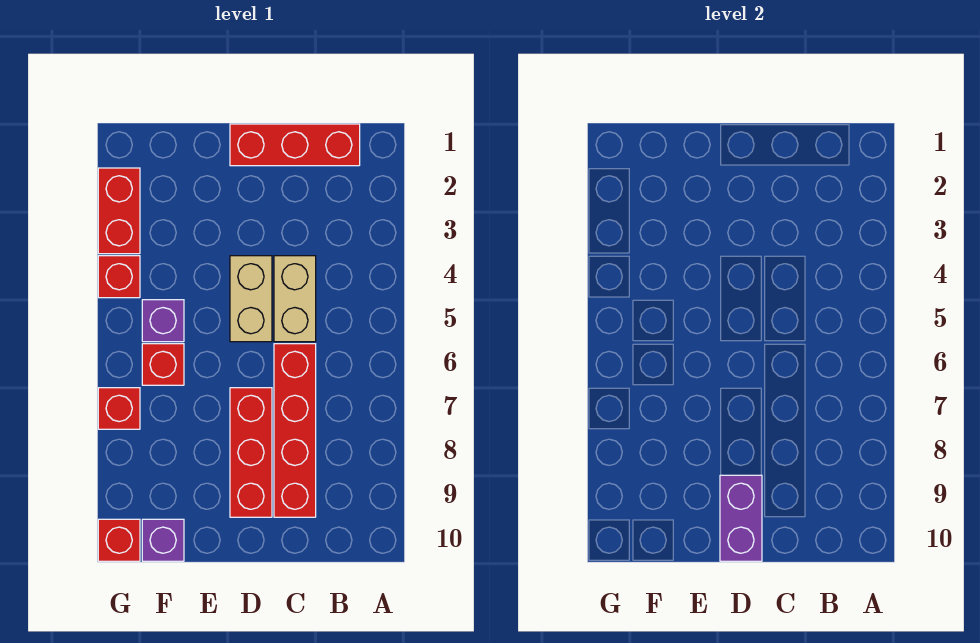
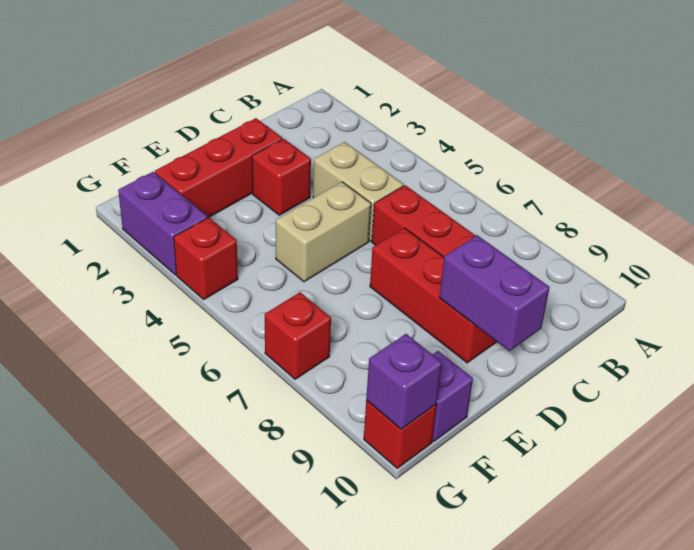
red 1x3 brick [230,124,360,166] -> red 1x3 brick moved to [155,118,282,218]
tan 1x2 brick [230,256,272,342] -> tan 1x2 brick turned to [276,182,371,282]
purple 1x1 brick [142,300,184,342] -> purple 1x1 brick moved to [366,334,442,429]
red 1x1 brick [142,344,184,385] -> red 1x1 brick moved to [252,139,311,215]
red 1x2 brick [98,168,140,254] -> purple 1x2 brick [118,172,207,275]

